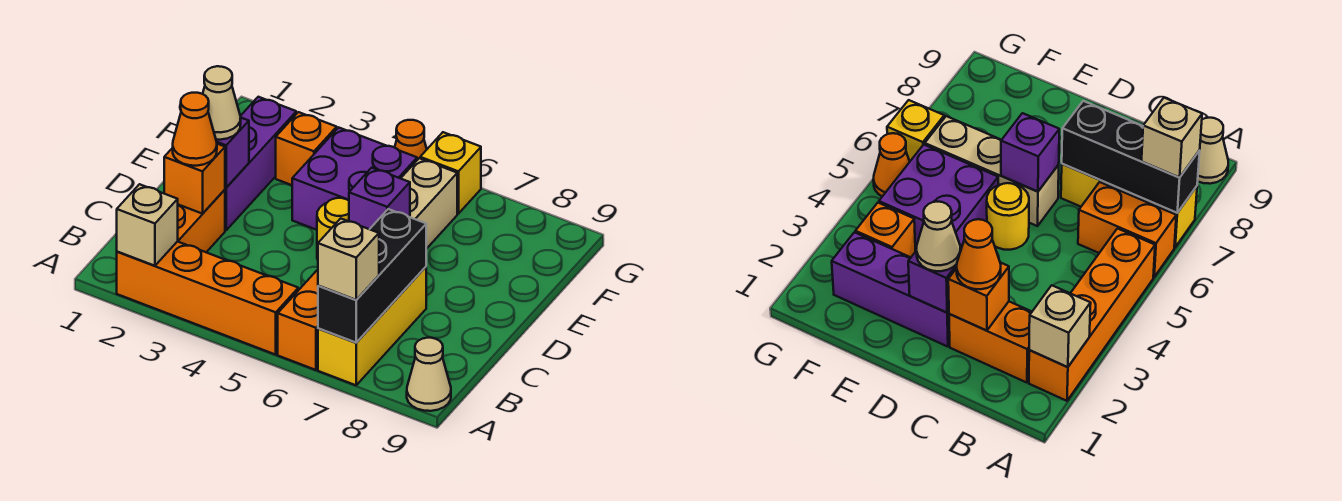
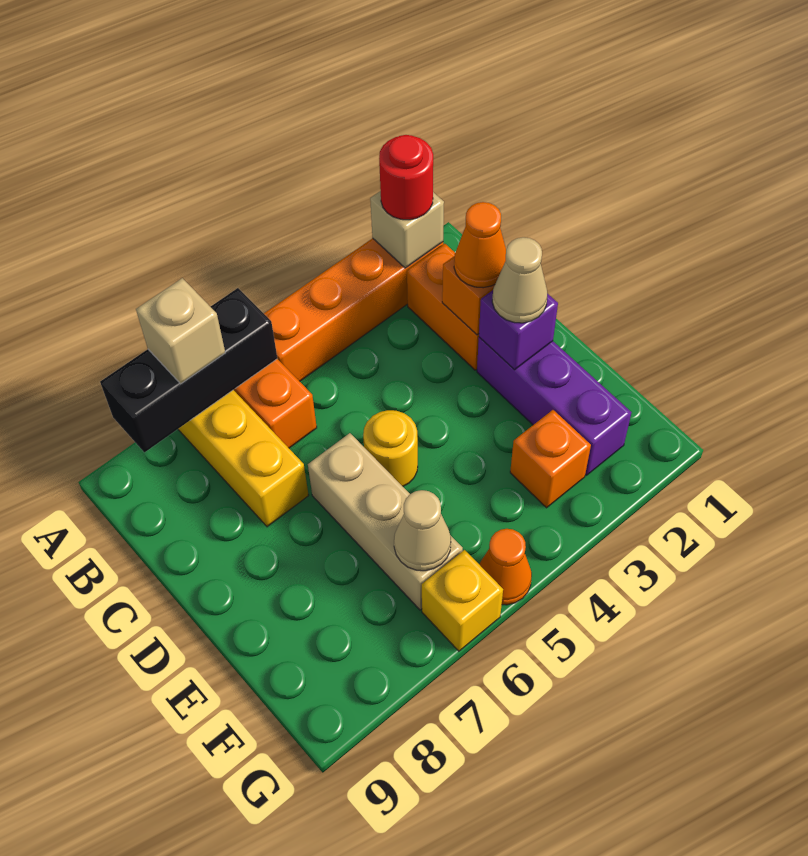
none -> red 1x1 round brick [379,135,433,220]
black 1x3 brick [318,209,426,343] -> black 1x3 brick turned to [100,288,277,452]
tan 1x1 cone [407,338,451,411] -> tan 1x1 cone moved to [394,490,451,571]
purple 1x1 brick [349,168,410,229] -> none
purple 2x2 brick [292,128,417,230] -> none

